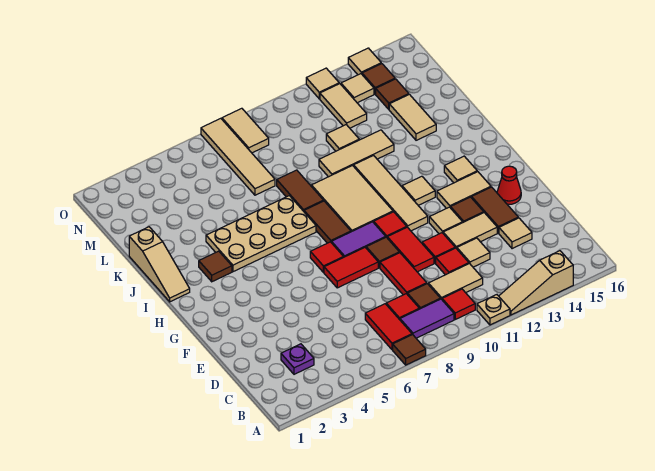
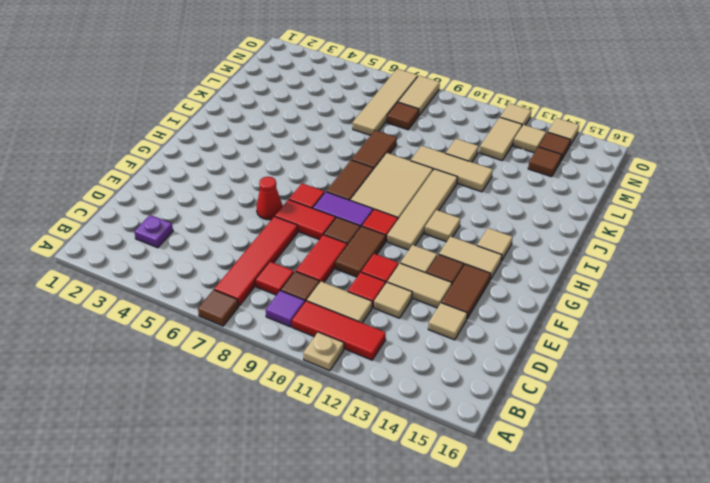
tan 1x3 slope [499,251,573,315] -> none
red 1x2 tile [365,304,412,350] -> red 1x4 tile [214,217,298,306]
purple 1x2 tile [400,299,454,338] -> purple 1x1 tile [266,291,305,327]
red 1x1 tile [442,289,475,319] -> red 1x3 tile [292,301,386,360]
red 1x2 tile [387,227,434,272] -> brown 1x2 tile [335,226,386,277]
red 1x1 cone [497,166,521,204] -> red 1x1 cone moved to [257,177,283,220]
tan 1x3 slope [129,227,190,302] -> none
brown 1x1 tile [199,251,232,282] -> brown 1x1 tile moved to [387,102,419,130]
tan 2x4 plate [206,196,316,272] -> none
tan 1x2 tile [389,94,436,140] -> none

